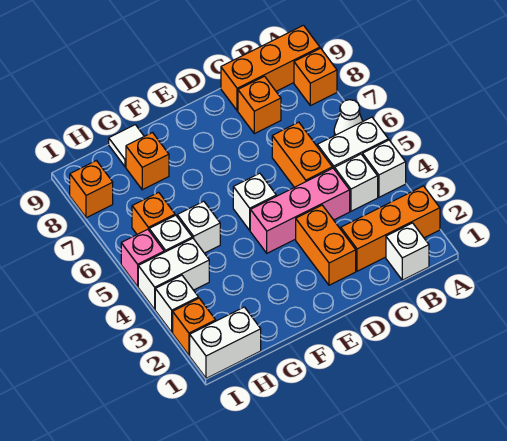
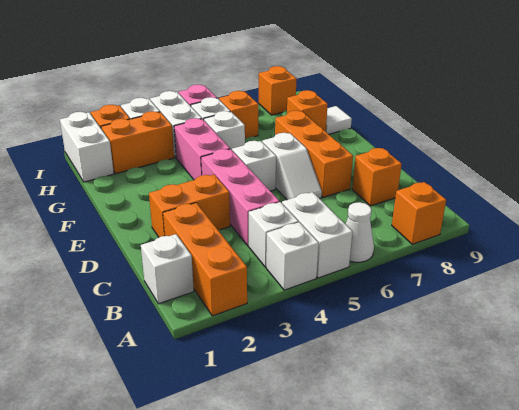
orange 1x3 brick [221,25,320,111] -> orange 1x3 brick moved to [275,111,353,197]
orange 1x2 brick [272,122,332,187] -> orange 1x2 brick moved to [101,111,174,174]
none -> white 1x2 slope [262,133,322,200]
none -> pink 1x2 brick [174,118,230,180]

